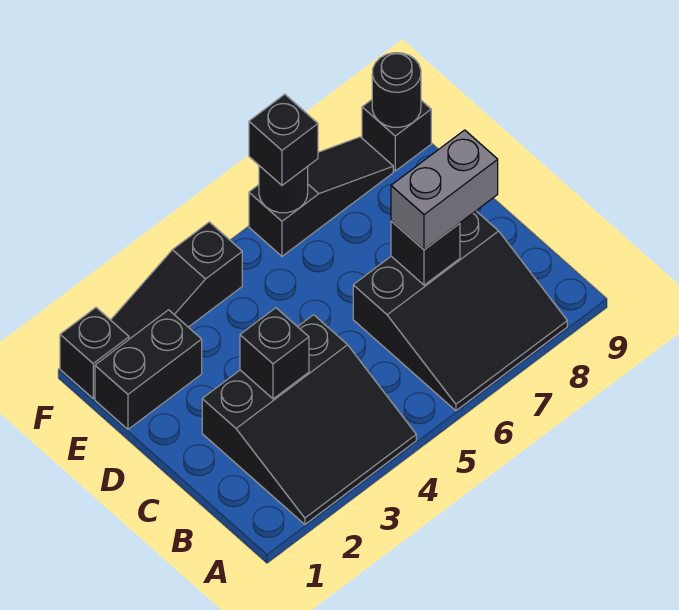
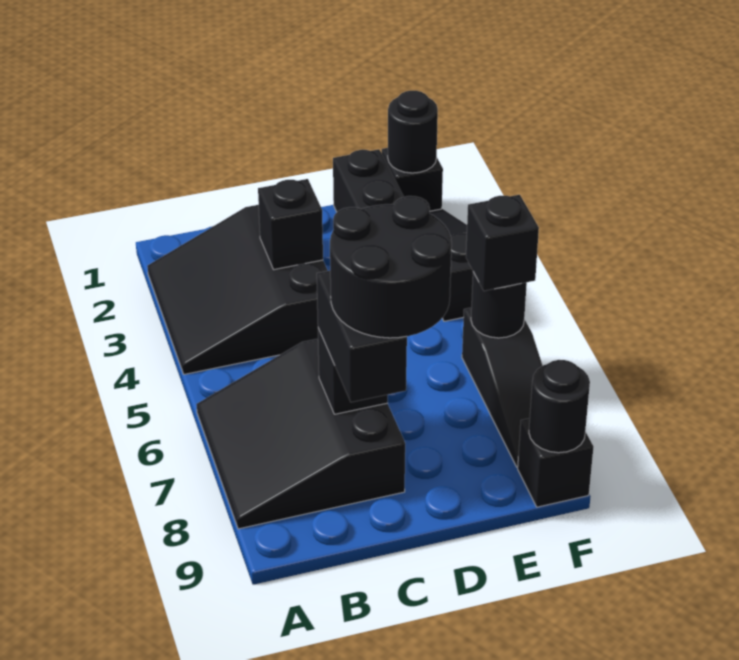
grey 1x2 brick [391,130,498,250] -> black 1x2 brick [317,271,407,402]
none -> black 2x2 round brick [330,196,452,338]
none -> black 1x1 round brick [388,91,438,173]

